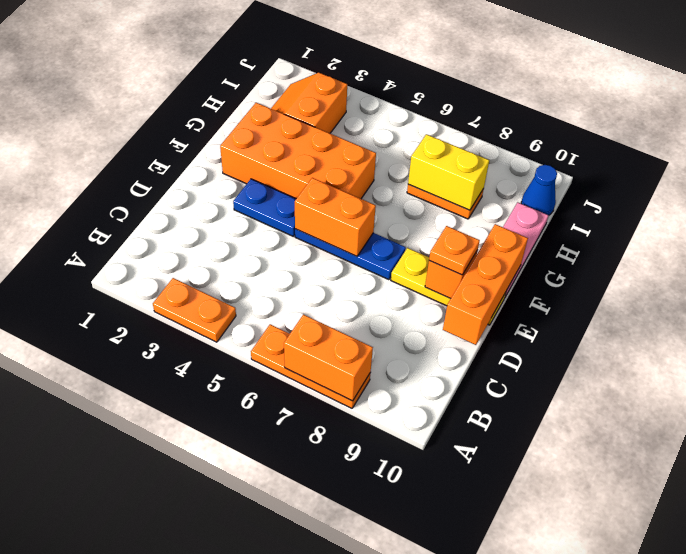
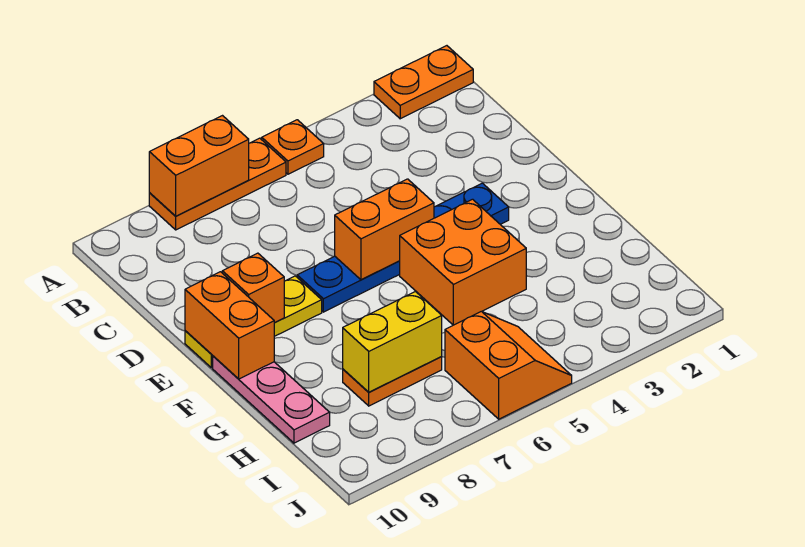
orange 1x2 plate [153,278,236,342] -> orange 1x2 plate moved to [374,46,473,119]
orange 1x3 brick [443,224,528,345] -> orange 1x2 brick [185,272,274,379]
orange 1x1 plate [429,226,480,275] -> orange 1x1 plate moved to [262,120,324,174]
orange 2x4 brick [220,103,376,199] -> orange 2x2 brick [400,199,526,325]
orange 2x2 slope [271,73,347,133] -> orange 2x2 slope moved to [445,311,572,419]
blue 1x1 cone [521,165,557,215] -> none

